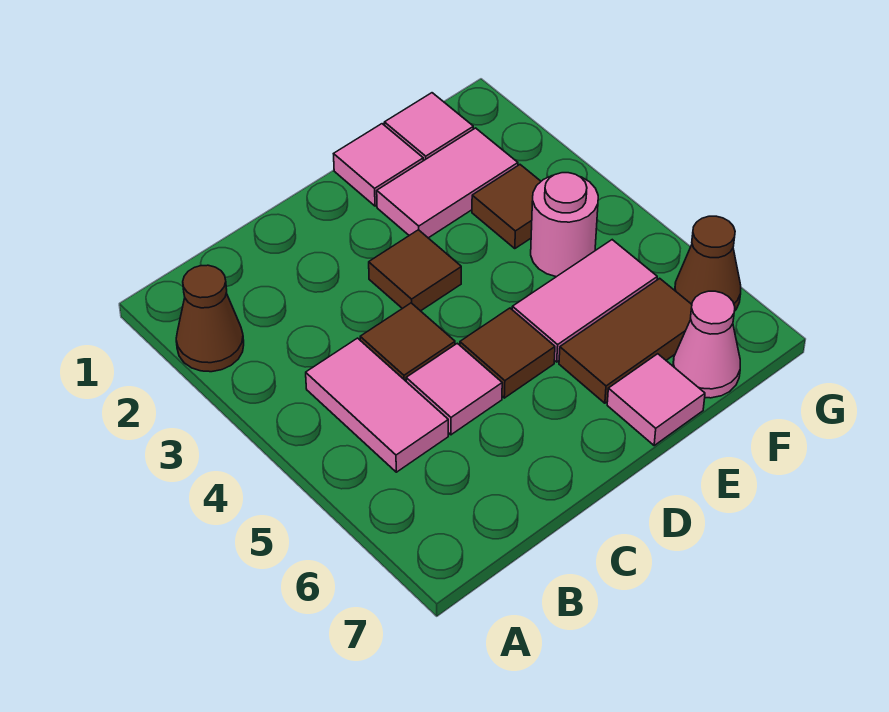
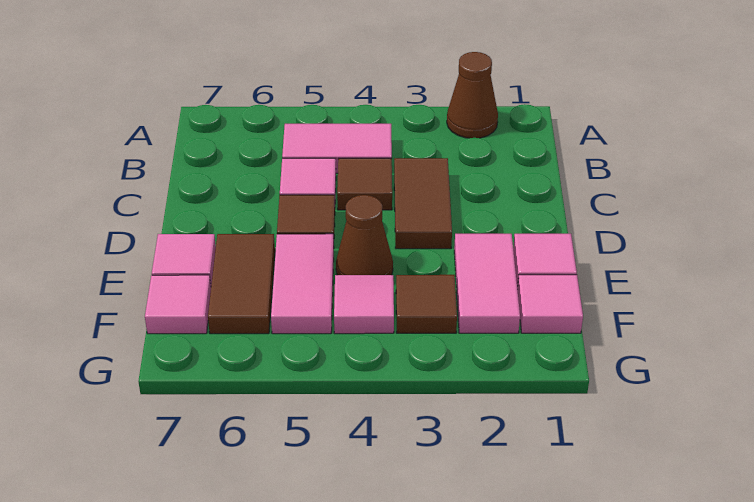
brown 1x1 tile [369,230,461,311] -> brown 1x2 tile [394,158,452,249]
pink 1x1 round brick [531,173,598,277] -> pink 1x1 tile [334,275,394,334]
pink 1x1 cone [673,291,740,398] -> pink 1x1 tile [145,275,211,334]
brown 1x1 cone [675,216,741,310] -> brown 1x1 cone moved to [336,195,393,275]

